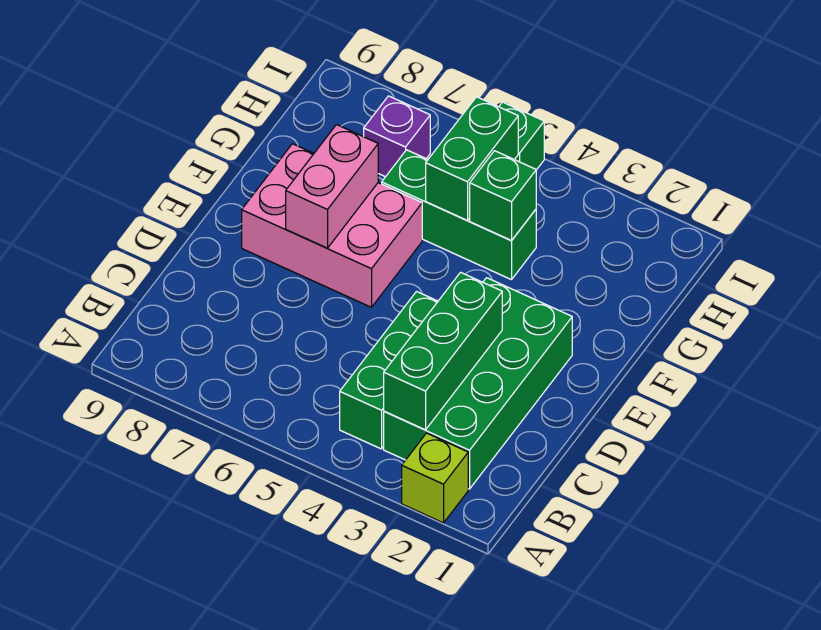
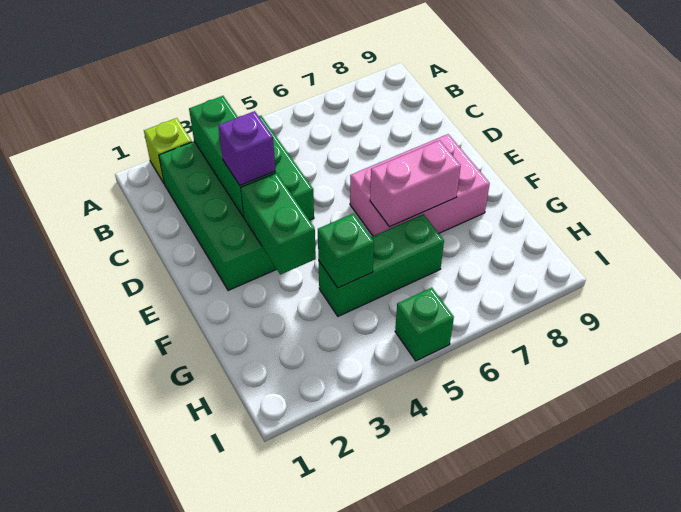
pink 1x2 brick [286,125,378,248] -> pink 1x2 brick turned to [370,140,461,227]
green 1x2 brick [426,97,518,220] -> green 1x2 brick moved to [241,173,316,274]
purple 1x1 brick [364,96,430,177] -> purple 1x1 brick moved to [218,111,275,185]

